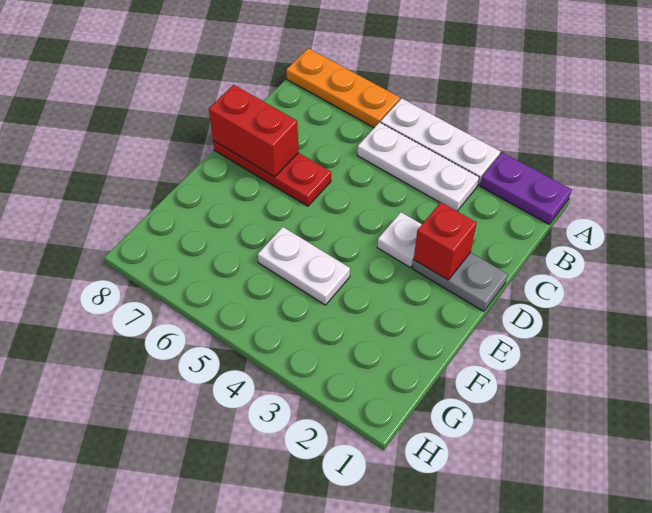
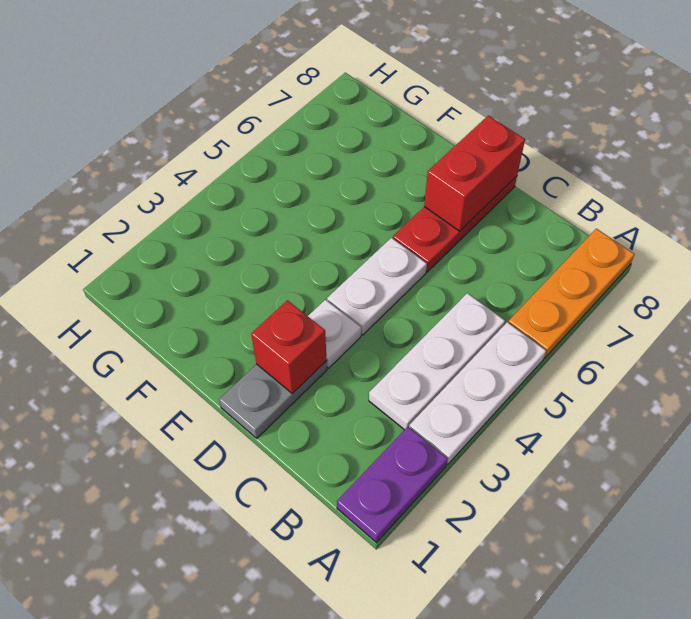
white 1x2 plate [258,227,350,305] -> white 1x2 plate moved to [327,238,427,335]

